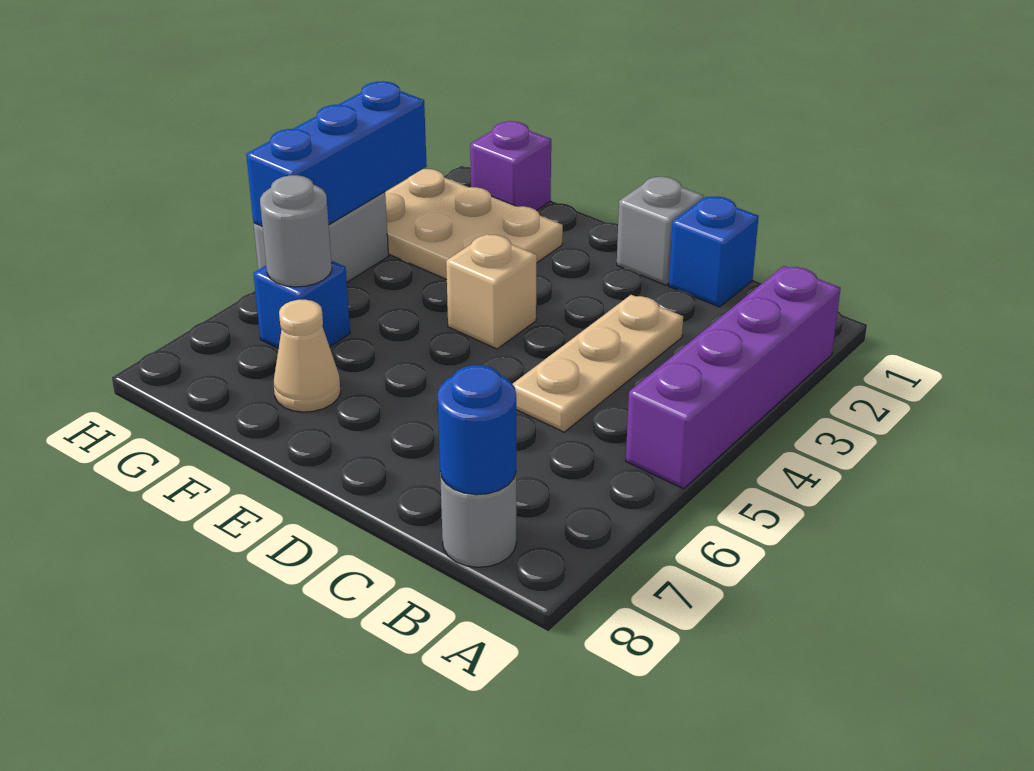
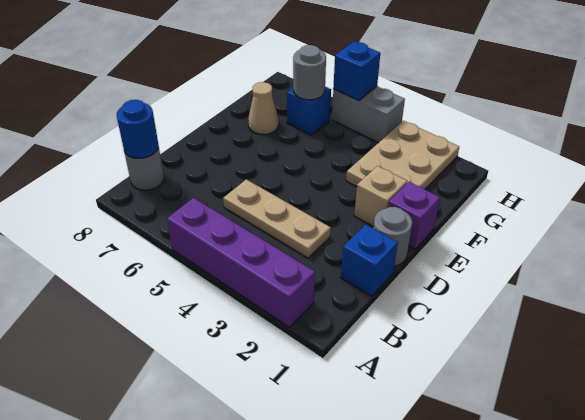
grey 1x1 brick [617,177,704,285] -> grey 1x1 round brick [373,207,412,266]
tan 1x1 brick [446,234,537,349] -> tan 1x1 brick moved to [354,166,407,226]
purple 1x1 brick [470,121,551,211] -> purple 1x1 brick moved to [388,182,440,249]
blue 1x3 brick [246,81,427,226] -> blue 1x1 brick [333,42,380,101]

